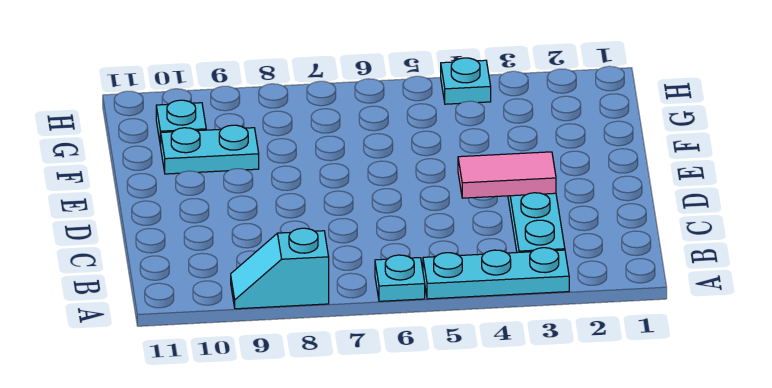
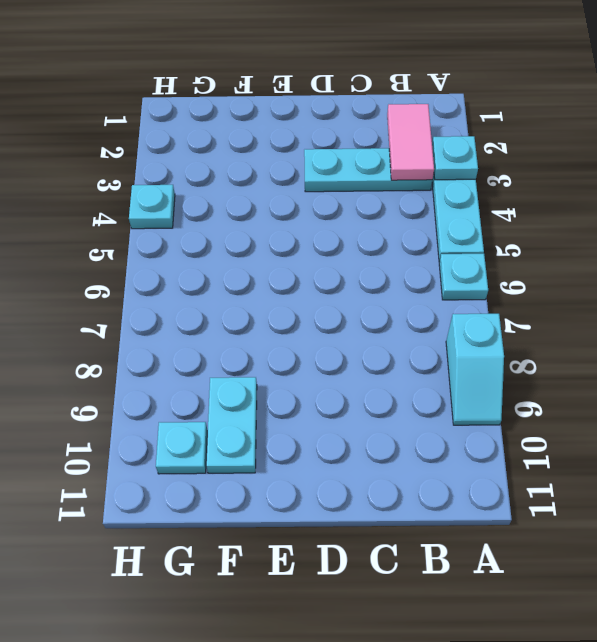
none -> cyan 1x1 plate [432,136,478,180]
pink 1x2 tile [458,152,556,198] -> pink 1x2 tile moved to [387,104,434,180]

